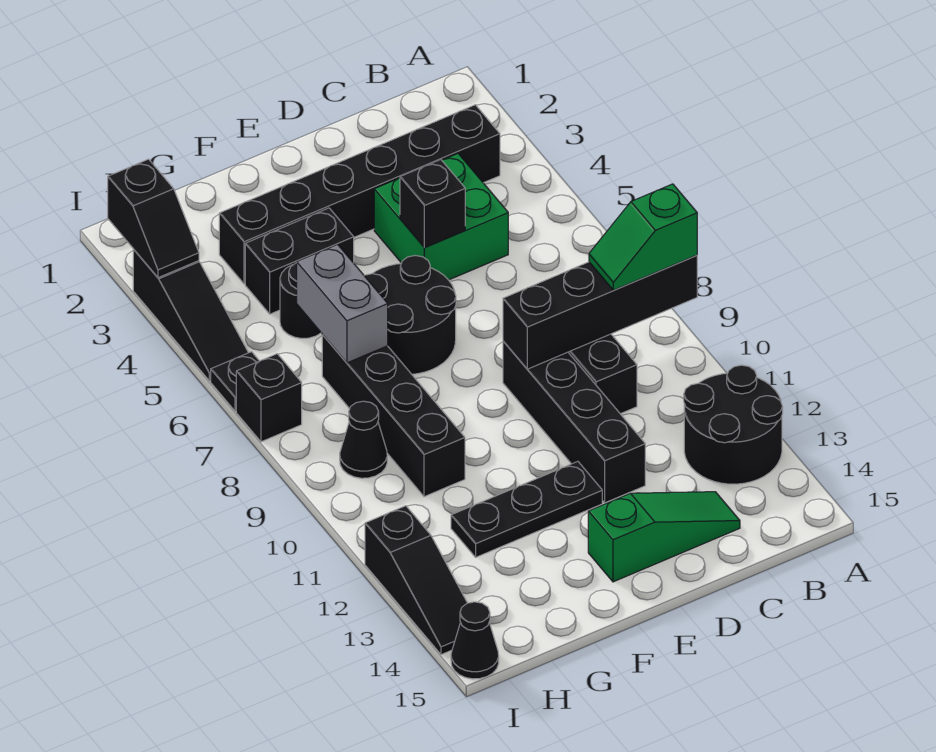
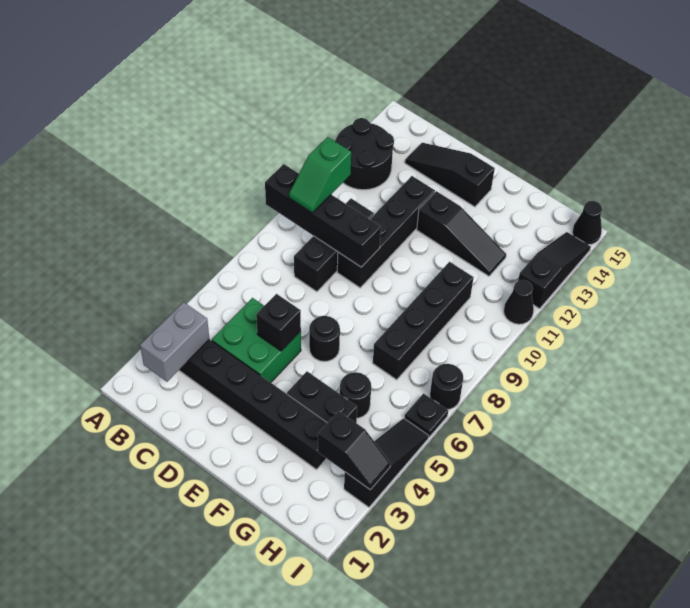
green 1x2 slope [589,184,697,290] -> green 1x2 slope turned to [289,137,351,213]
green 1x3 slope [588,492,740,582] -> black 1x3 slope [405,143,495,207]
black 2x2 round brick [364,256,456,374] -> black 1x1 round brick [309,316,340,362]
black 1x3 plate [451,461,602,557] -> black 1x3 slope [417,191,506,276]
grey 1x2 brick [297,244,388,363] -> grey 1x2 brick moved to [140,302,209,382]
black 1x1 cone [340,401,387,478] -> black 1x1 cone moved to [504,280,534,324]
black 1x2 slope [108,159,199,278] -> black 1x2 slope turned to [318,411,391,490]
black 1x1 brick [236,354,302,442] -> black 1x1 round brick [430,364,463,410]

